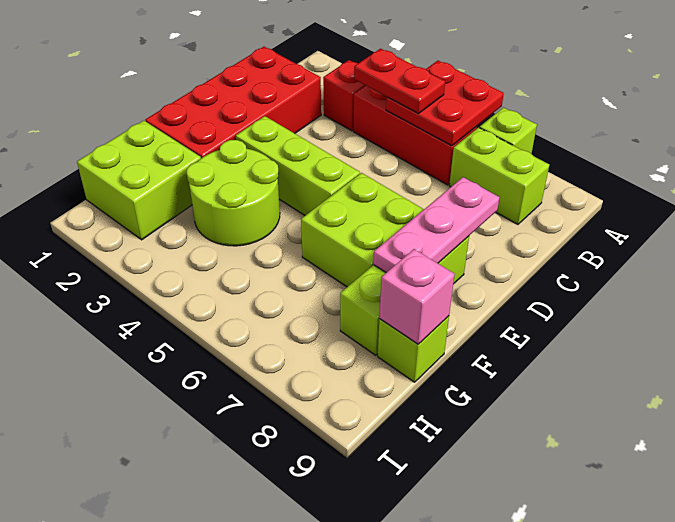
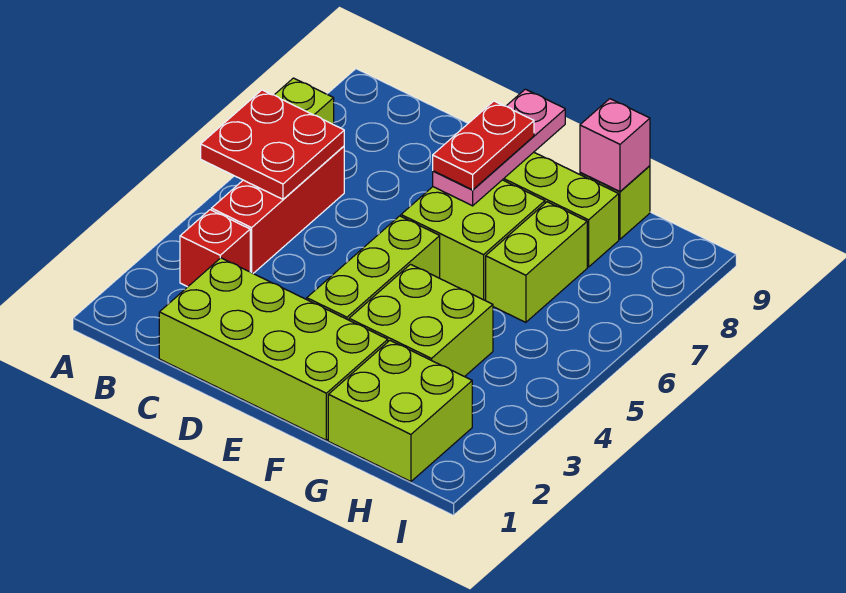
red 1x2 plate [354,49,445,113] -> red 1x2 plate moved to [433,101,534,190]
lime 1x2 brick [449,128,549,225] -> lime 1x2 brick moved to [485,202,587,322]
red 2x4 brick [145,47,321,158] -> lime 2x4 brick [159,258,388,440]
pink 1x3 plate [373,177,499,273] -> pink 1x3 plate turned to [433,89,565,206]
lime 2x2 round brick [187,140,280,246] -> lime 2x2 brick [349,264,493,377]

